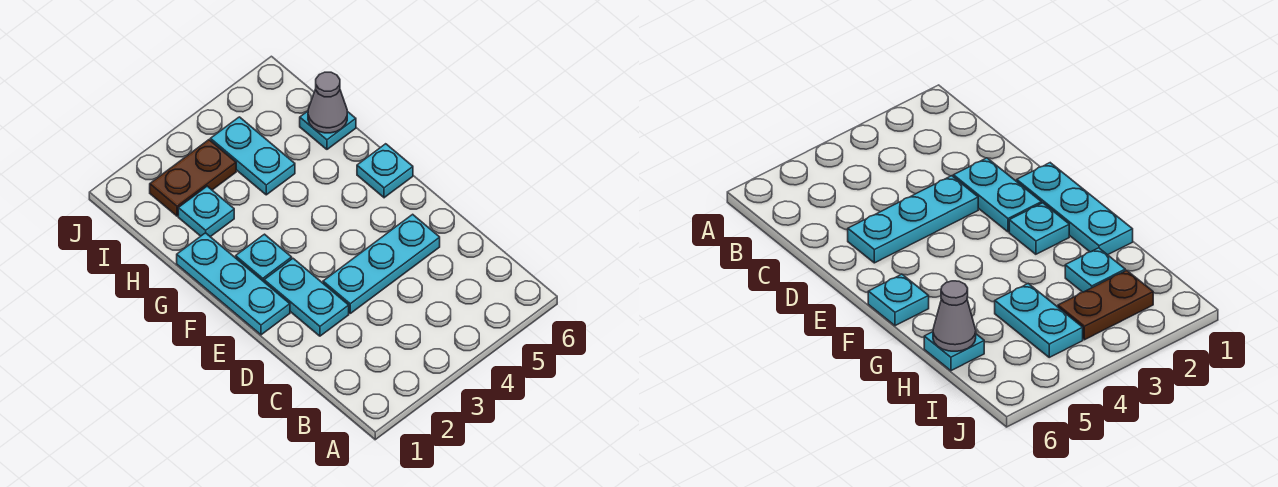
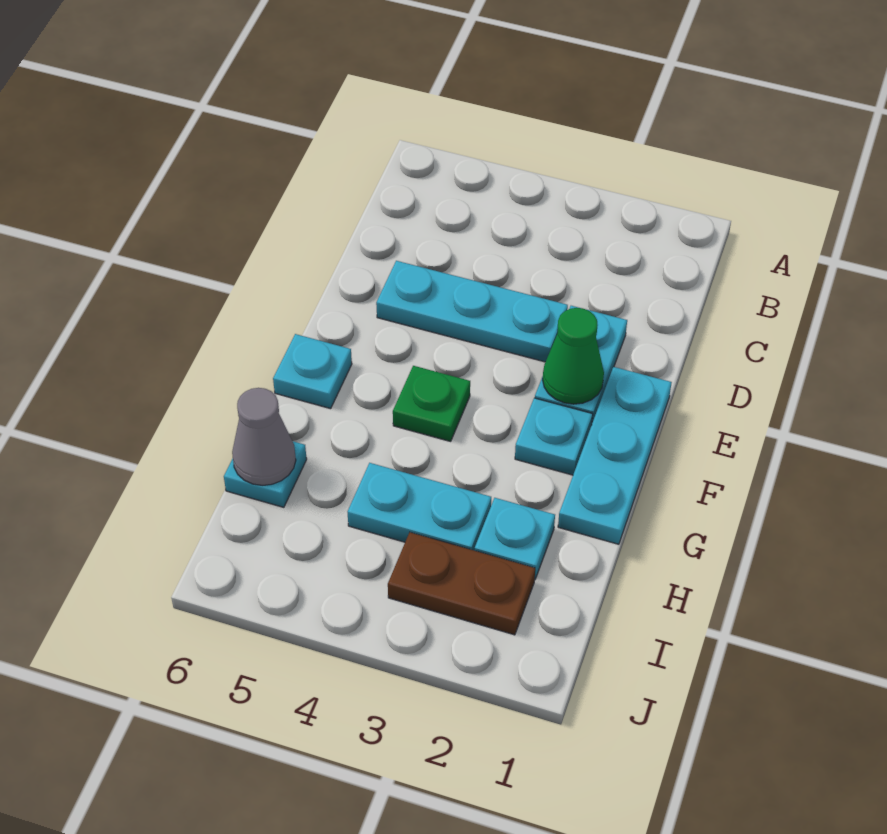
none -> green 1x1 cone [543,308,604,404]
none -> green 1x1 plate [393,366,470,441]
cyan 1x2 plate [210,117,295,195] -> cyan 1x2 plate turned to [348,463,491,551]

